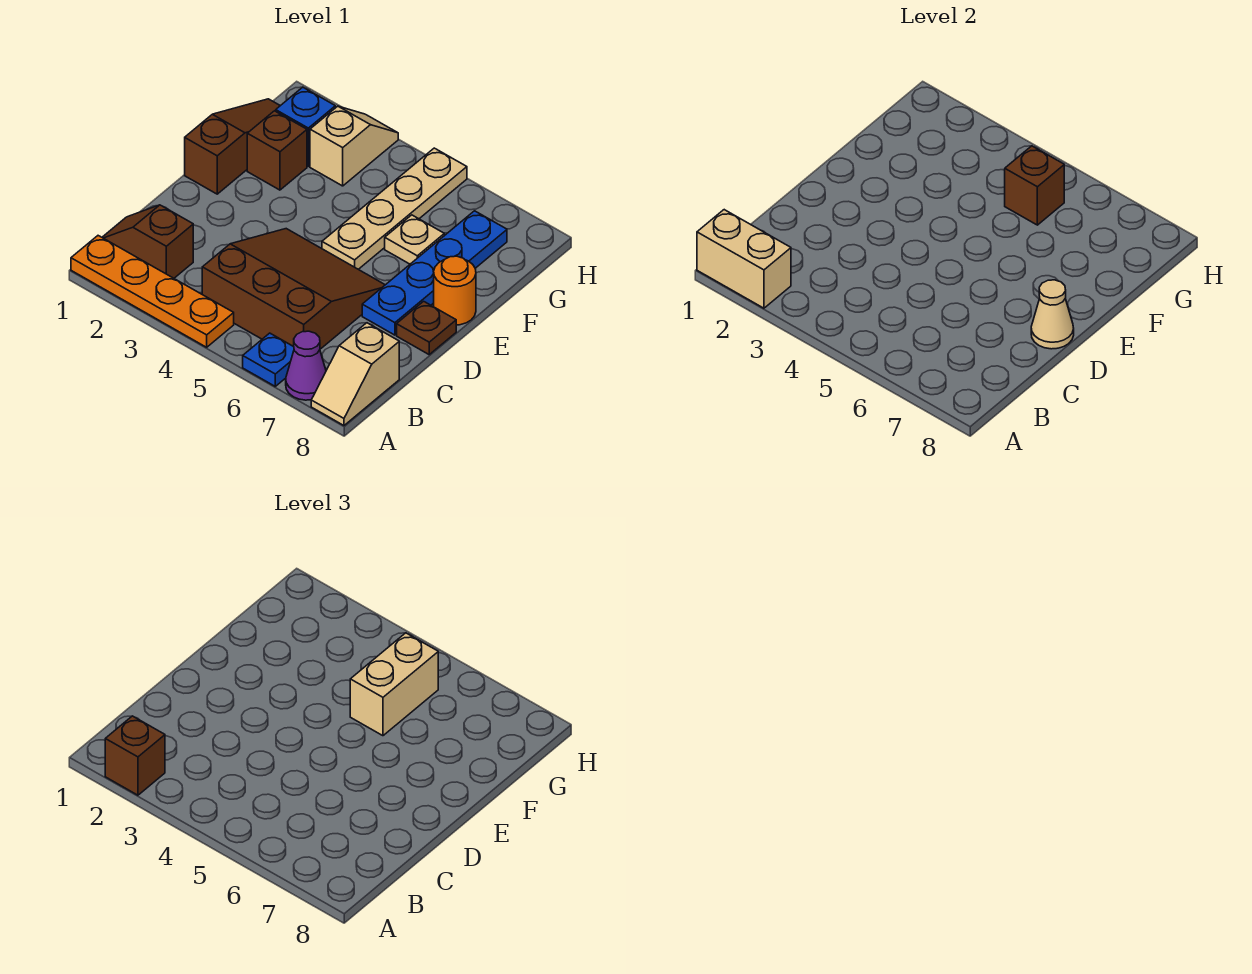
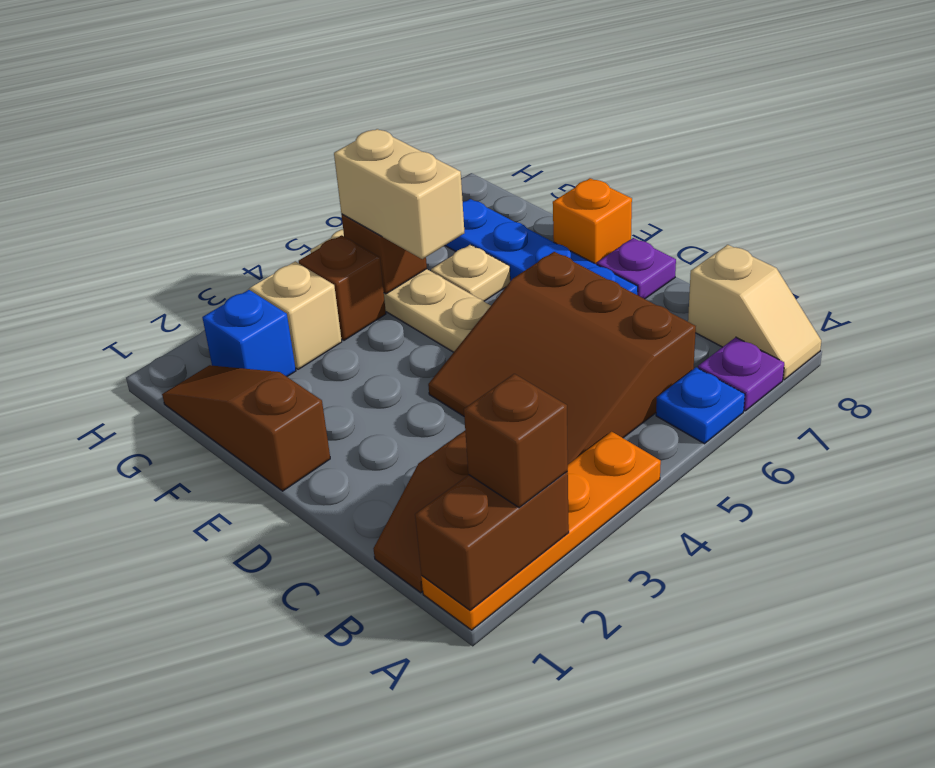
tan 1x2 brick [697,210,791,308] -> brown 1x2 brick [415,472,569,610]
purple 1x1 cone [286,331,326,400] -> purple 1x1 plate [698,337,784,411]
brown 3x3 slope [202,229,385,349] -> brown 3x3 slope turned to [428,252,696,464]
brown 1x1 plate [397,301,456,354] -> purple 1x1 plate [597,238,676,299]
tan 1x1 cone [1031,280,1074,349] -> none
orange 1x1 round brick [434,256,476,325] -> orange 1x1 brick [553,178,632,264]
brown 1x1 brick [247,111,307,190] -> brown 1x1 brick moved to [299,235,386,340]

